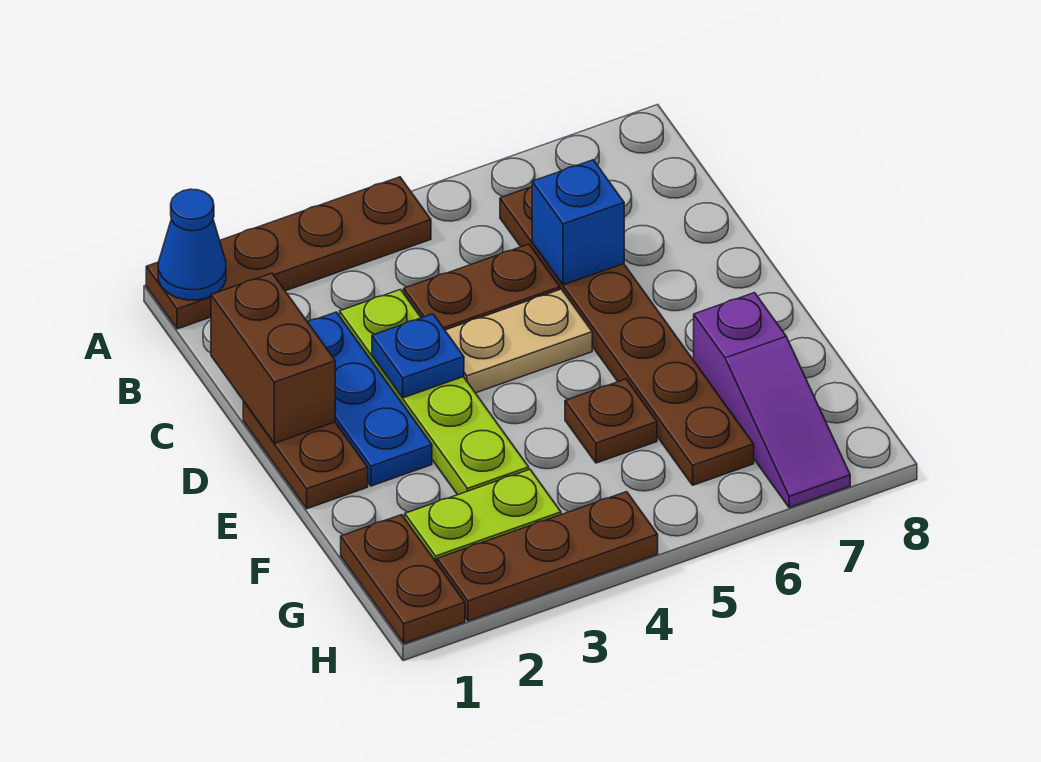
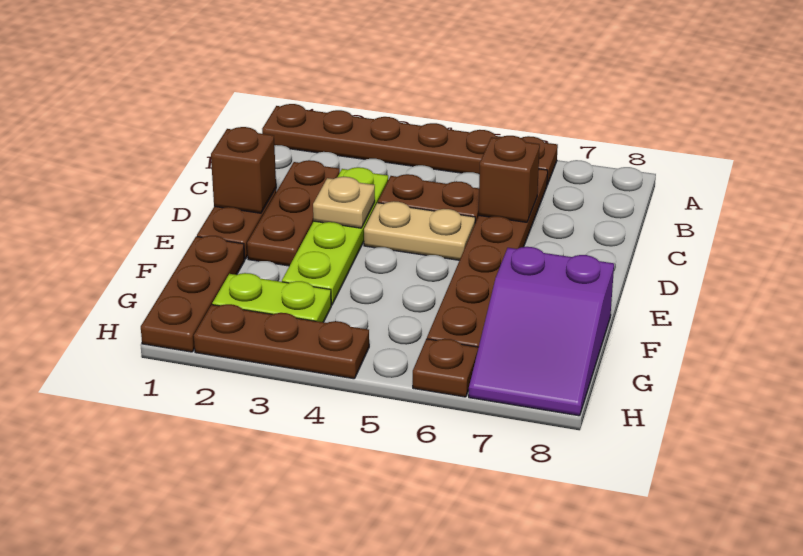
brown 1x4 plate [146,177,431,329] -> brown 1x6 plate [262,104,558,185]
blue 1x1 cone [158,189,226,300] -> none
brown 1x2 brick [211,273,335,443] -> brown 1x1 brick [211,127,276,213]
blue 1x3 plate [308,312,432,486] -> brown 1x3 plate [247,160,340,266]
blue 1x1 brick [532,160,624,285] -> brown 1x1 brick [479,136,540,222]
blue 1x1 plate [372,314,464,398] -> tan 1x1 plate [313,177,375,228]
brown 1x1 plate [565,379,657,463] -> brown 1x1 plate moved to [413,339,479,397]
purple 1x3 slope [694,293,850,508] -> purple 2x3 slope [469,247,614,416]
brown 1x2 plate [341,515,465,644] -> brown 1x3 plate [141,236,245,352]

